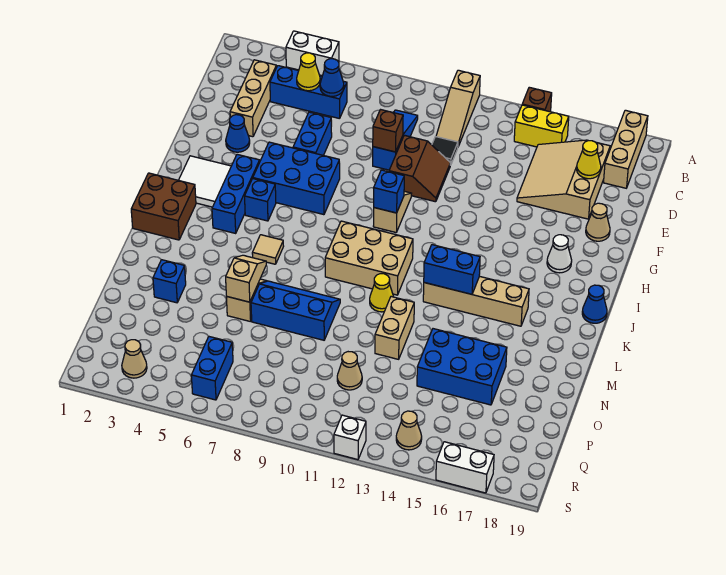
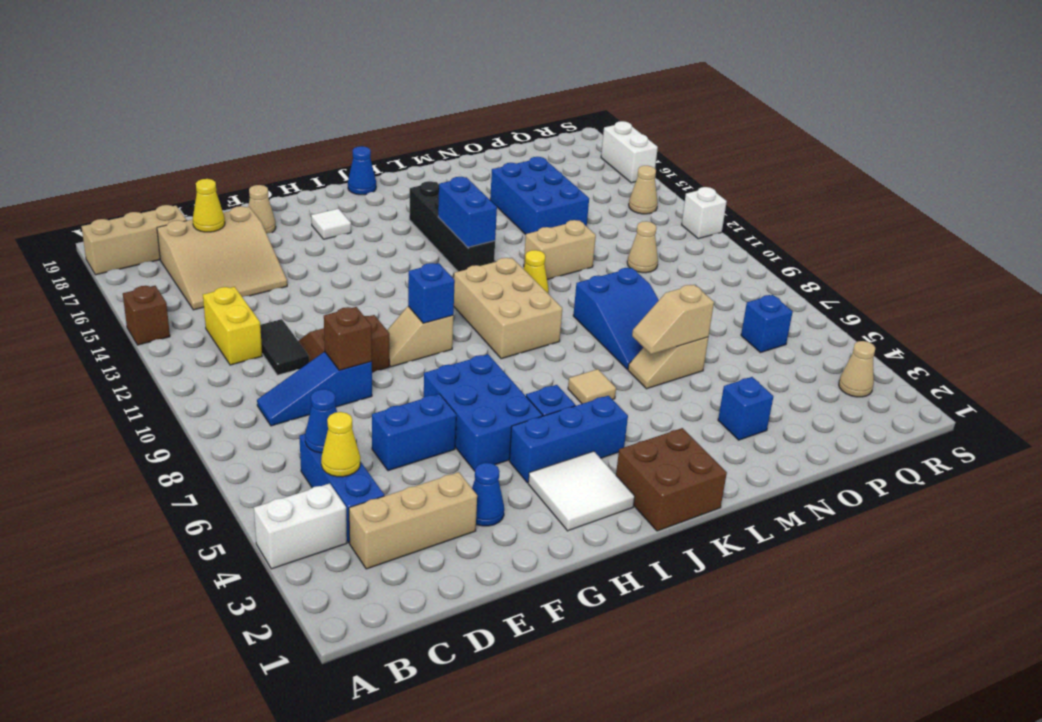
white 1x2 brick [286,31,339,76] -> white 1x2 brick turned to [254,483,347,569]
tan 1x3 slope [436,70,480,146] -> none
yellow 1x2 brick [514,105,569,147] -> yellow 1x2 brick moved to [203,287,262,365]
black 1x1 tile [432,137,458,165] -> black 1x2 tile [260,319,309,375]
white 1x1 cone [547,235,572,273] -> white 1x1 tile [311,209,351,239]
tan 1x4 brick [423,276,529,326] -> black 1x4 brick [409,181,495,272]
blue 2x3 slope [251,281,340,340] -> blue 2x3 slope turned to [573,268,659,369]
blue 1x2 brick [191,337,233,400] -> blue 1x1 brick [741,295,793,353]

